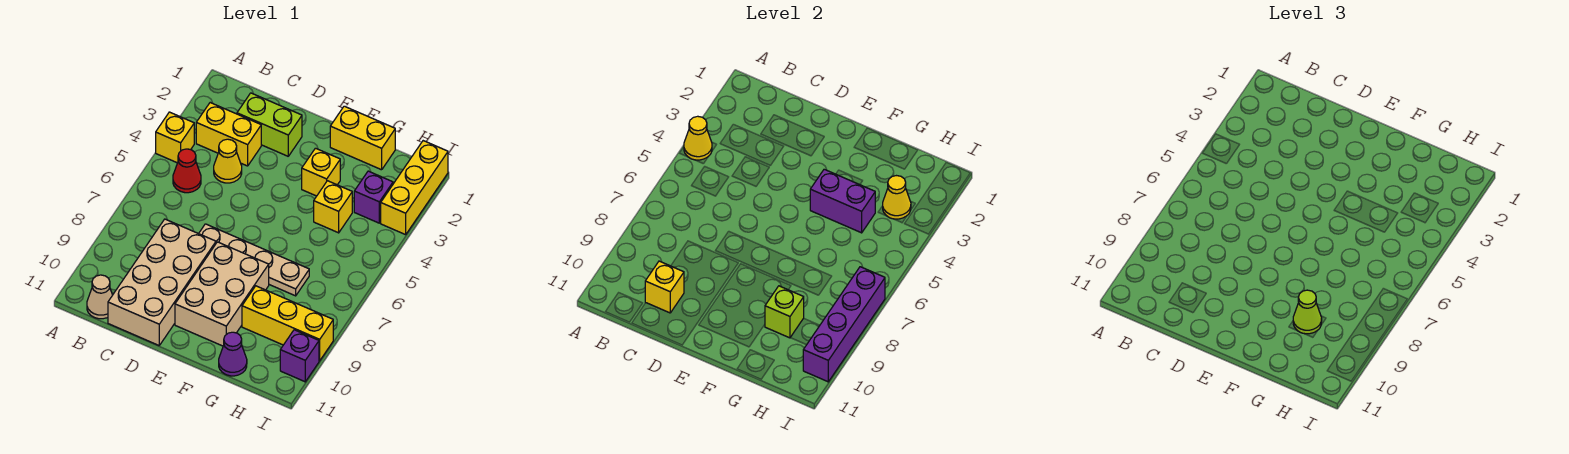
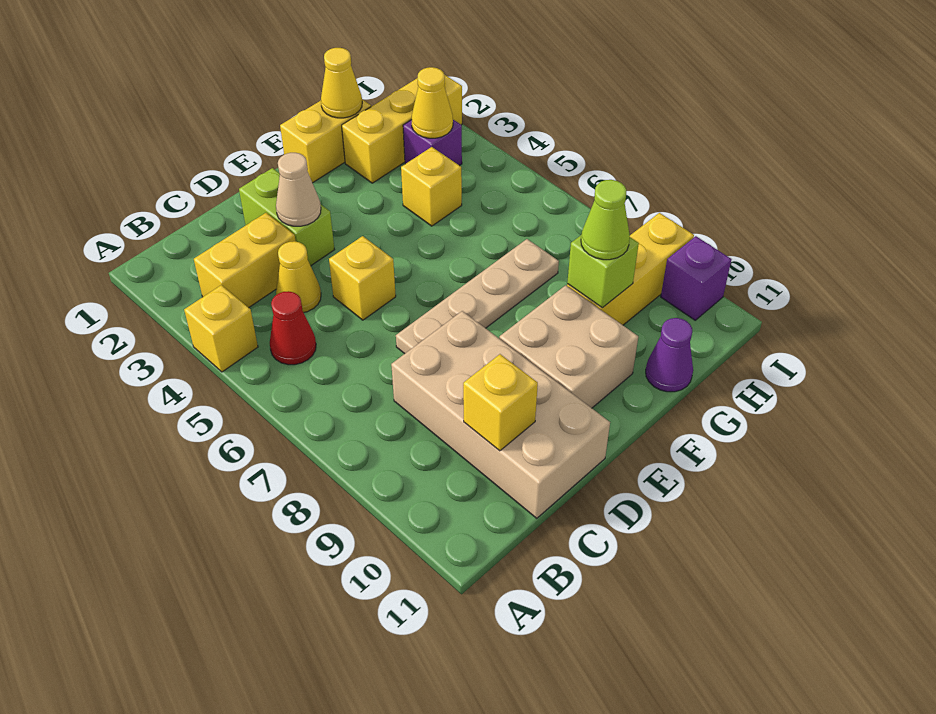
yellow 1x1 cone [684,116,712,160] -> yellow 1x1 cone moved to [321,48,362,118]
tan 1x1 cone [87,275,112,319] -> tan 1x1 cone moved to [276,153,321,226]
lime 1x2 brick [237,93,302,156] -> lime 1x2 brick turned to [239,168,335,266]
tan 2x3 brick [175,242,269,346] -> tan 2x2 brick [499,285,638,408]
yellow 1x1 brick [302,148,340,196] -> yellow 1x1 brick moved to [329,236,396,320]
purple 1x2 brick [810,169,875,233] -> none
yellow 1x3 brick [381,141,448,235] -> yellow 1x3 brick turned to [342,75,462,183]
purple 1x4 brick [803,267,885,382] -> none

